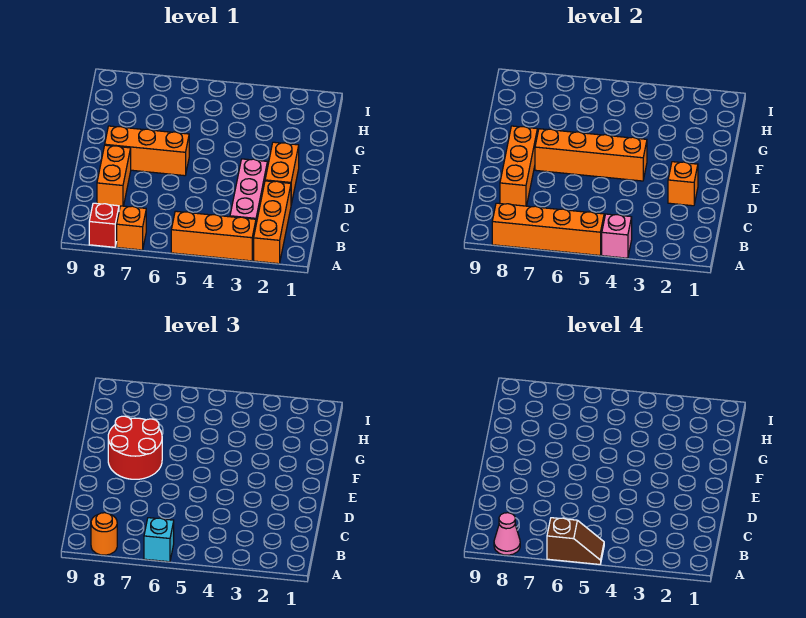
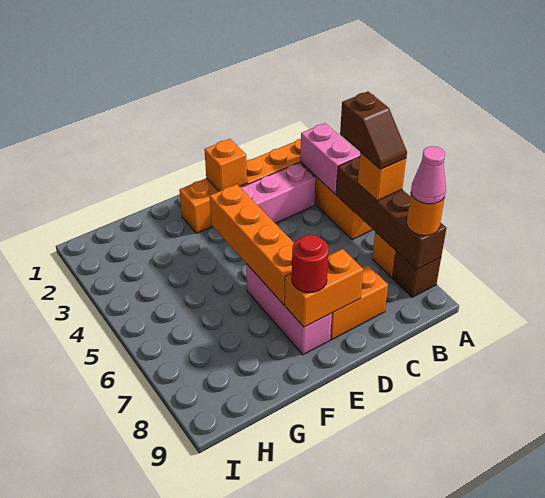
pink 1x1 brick [602,214,632,258] -> pink 1x2 brick [300,123,360,194]
orange 1x4 brick [492,203,604,255] -> brown 1x4 brick [336,157,446,270]
brown 1x2 slope [547,518,604,564] -> brown 1x2 slope turned to [340,92,407,169]
cyan 1x1 brick [144,518,174,562] -> orange 1x1 brick [358,153,406,201]
red 1x1 brick [89,203,119,247] -> brown 1x1 brick [392,251,441,297]
orange 1x3 brick [500,126,537,206] -> orange 1x2 brick [284,249,363,327]
orange 1x3 brick [105,126,189,176] -> pink 1x3 brick [246,264,332,355]
red 2x2 round brick [108,416,162,479] -> red 1x1 round brick [292,235,329,293]

